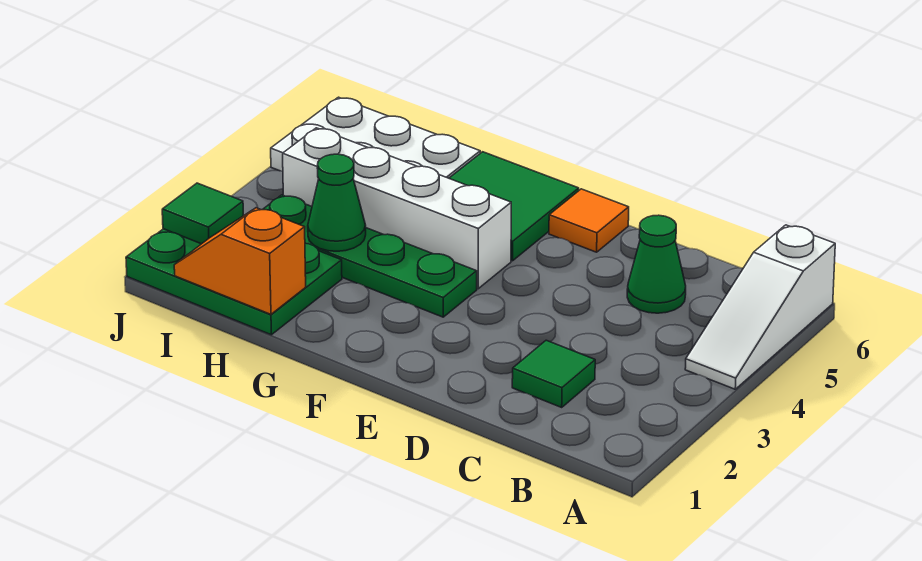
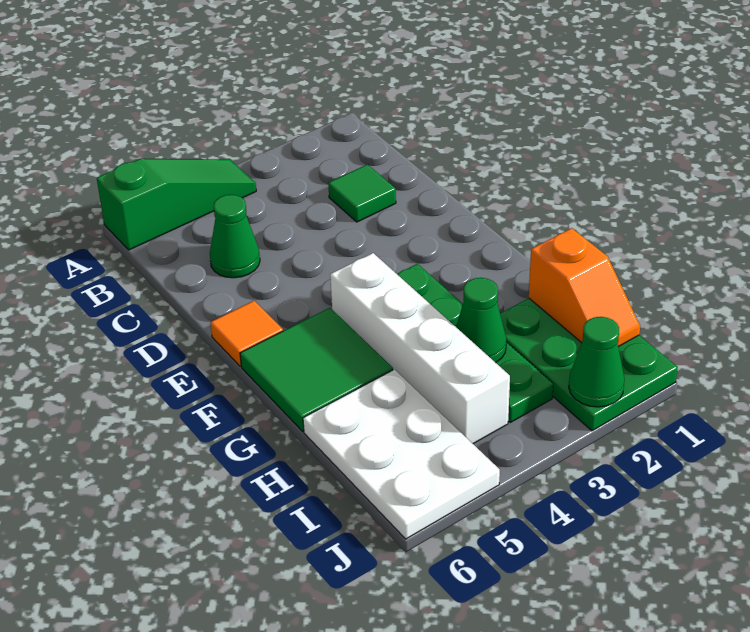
white 1x3 slope [685,225,835,389] -> green 1x3 slope [97,159,256,250]
green 1x1 tile [162,183,243,244] -> green 1x1 cone [569,317,624,407]

